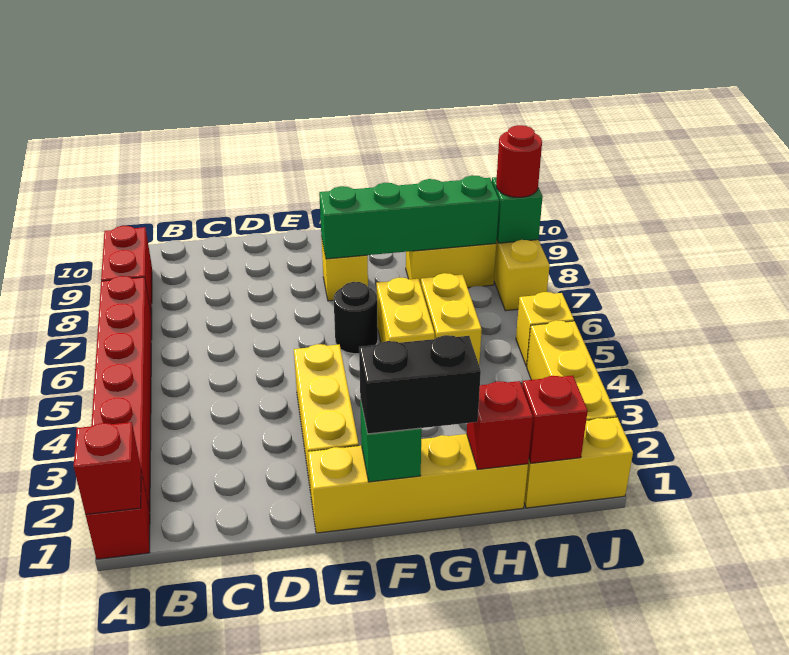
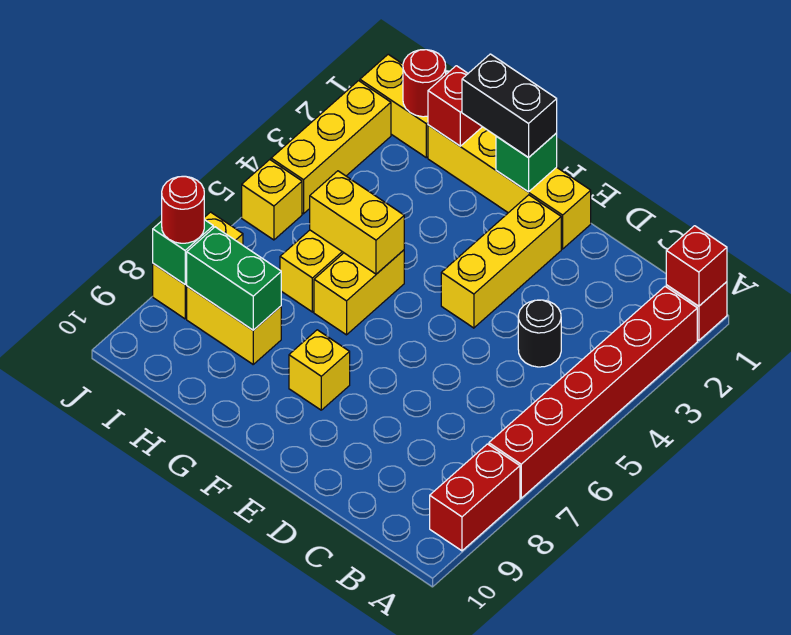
black 1x1 round brick [334,282,378,354] -> black 1x1 round brick moved to [518,300,561,367]
green 1x4 brick [319,175,499,259] -> green 1x2 brick [187,227,281,330]
none -> yellow 1x2 brick [310,171,404,274]
red 1x1 brick [522,376,588,463] -> red 1x1 round brick [403,50,446,117]

